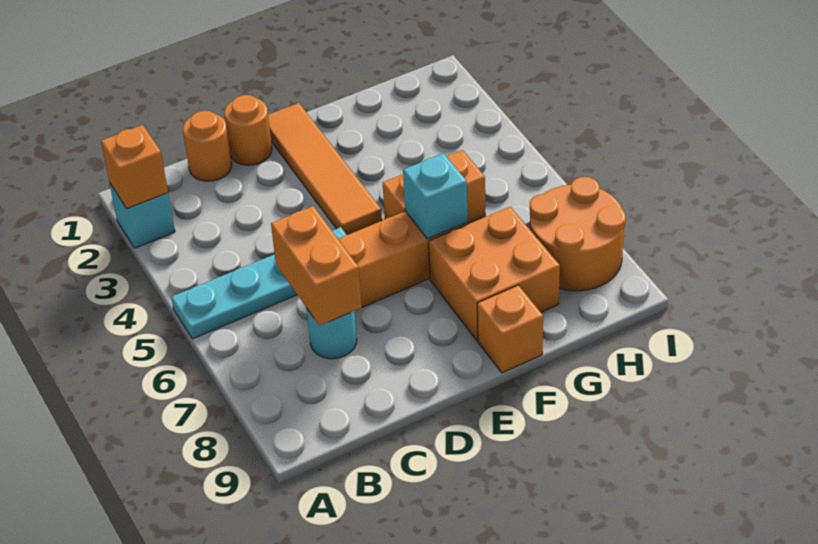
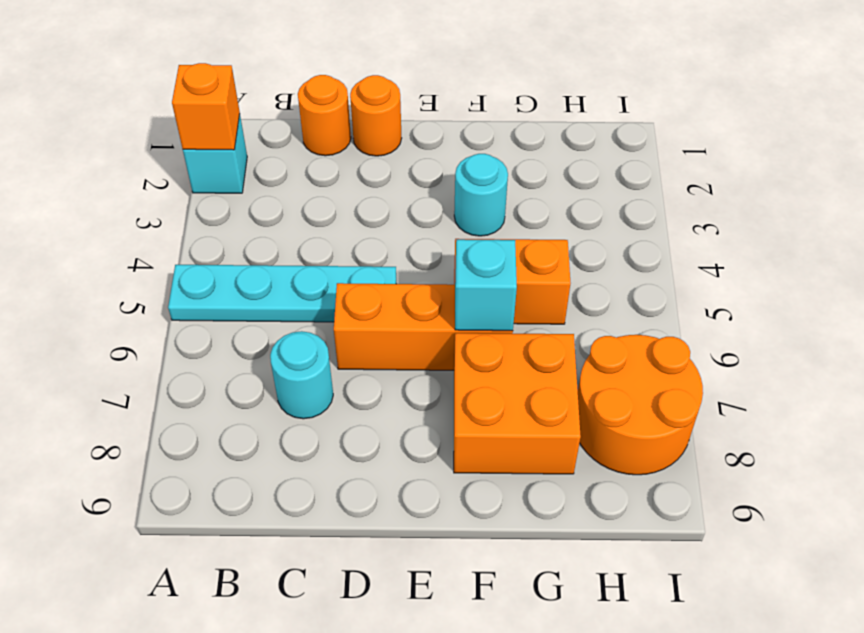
orange 1x2 brick [271,206,362,326] -> none
orange 1x4 tile [268,103,382,235] -> none
none -> cyan 1x1 round brick [454,154,508,236]
orange 1x1 brick [477,285,543,373] -> none

